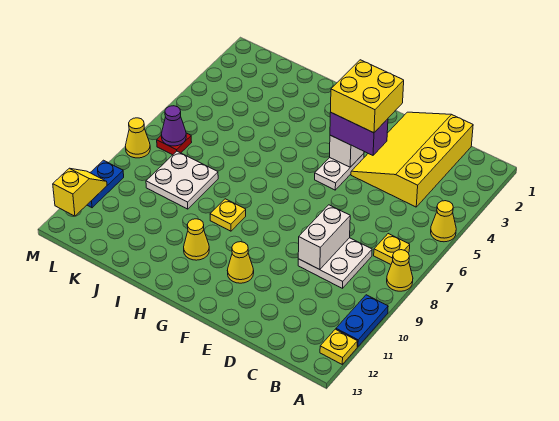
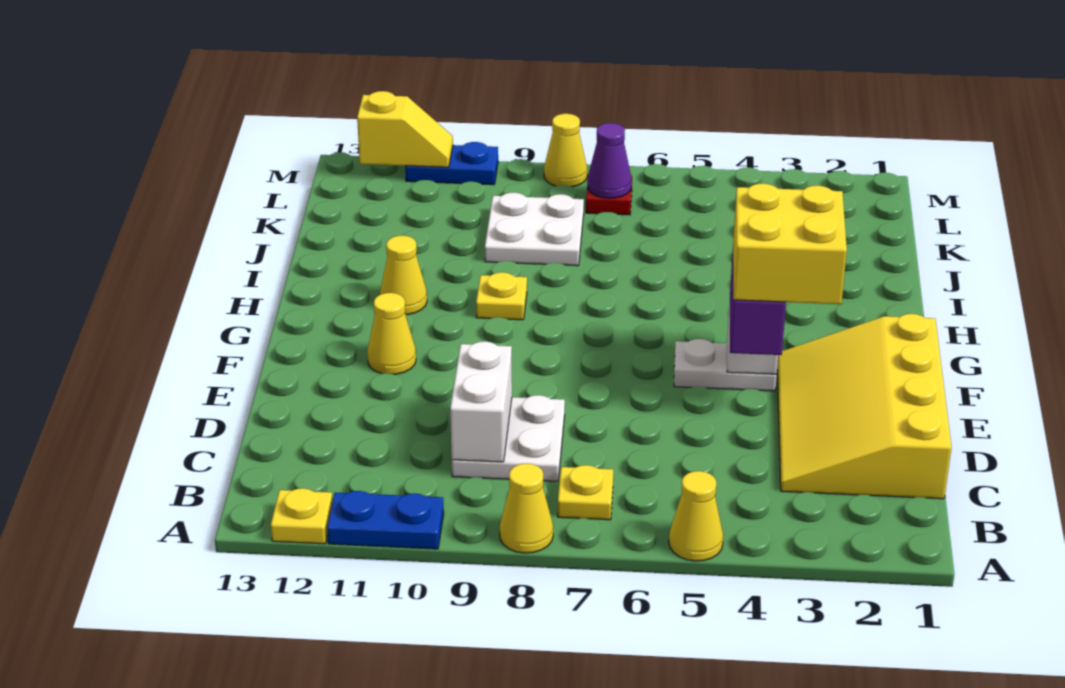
yellow 3x4 slope [351,112,473,207] -> yellow 3x4 slope turned to [777,314,952,499]
white 1x2 brick [298,205,350,270] -> white 1x2 brick turned to [450,341,512,462]

